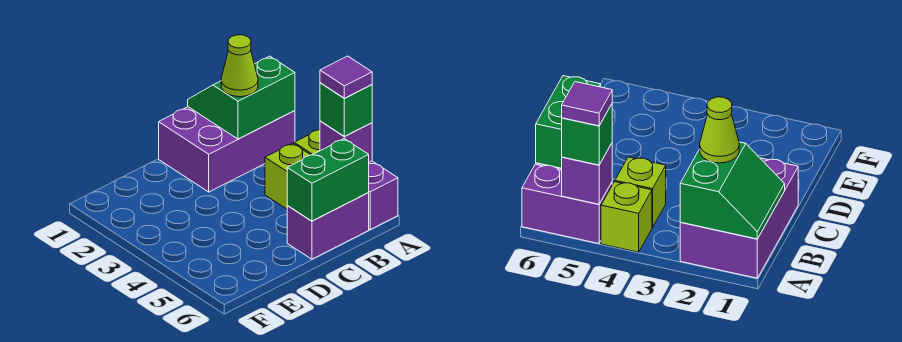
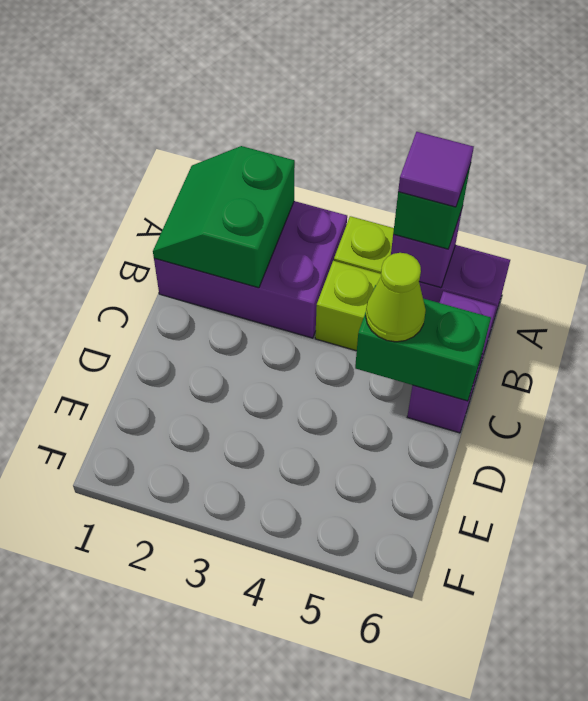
purple 2x3 brick [159,107,295,192] -> purple 2x3 brick turned to [154,201,347,338]
lime 1x1 cone [221,35,258,97] -> lime 1x1 cone moved to [366,253,426,342]
green 1x2 brick [287,139,369,221] -> green 1x2 brick turned to [355,285,491,401]

